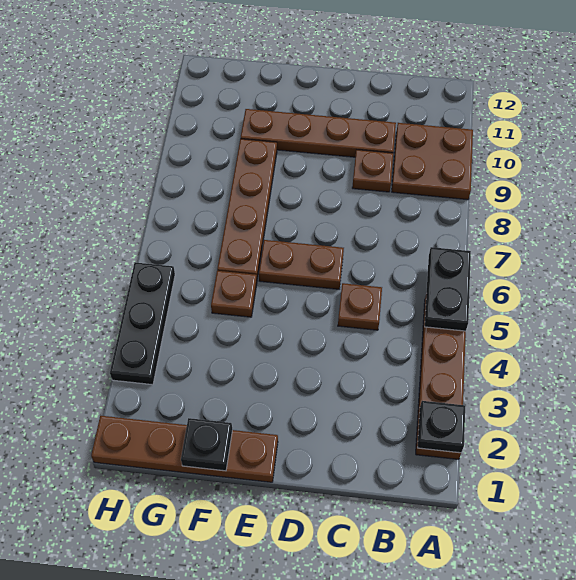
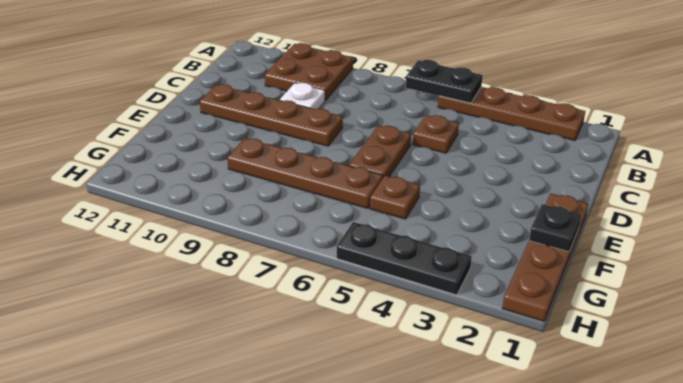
black 1x1 plate [417,401,465,453] -> none
brown 1x1 plate [352,150,393,192] -> white 1x1 plate [280,83,325,109]
brown 1x4 plate [241,109,396,157] -> brown 1x4 plate turned to [200,84,343,146]

